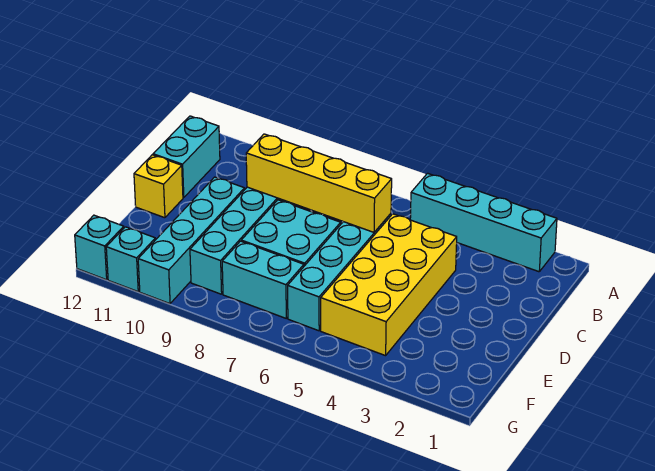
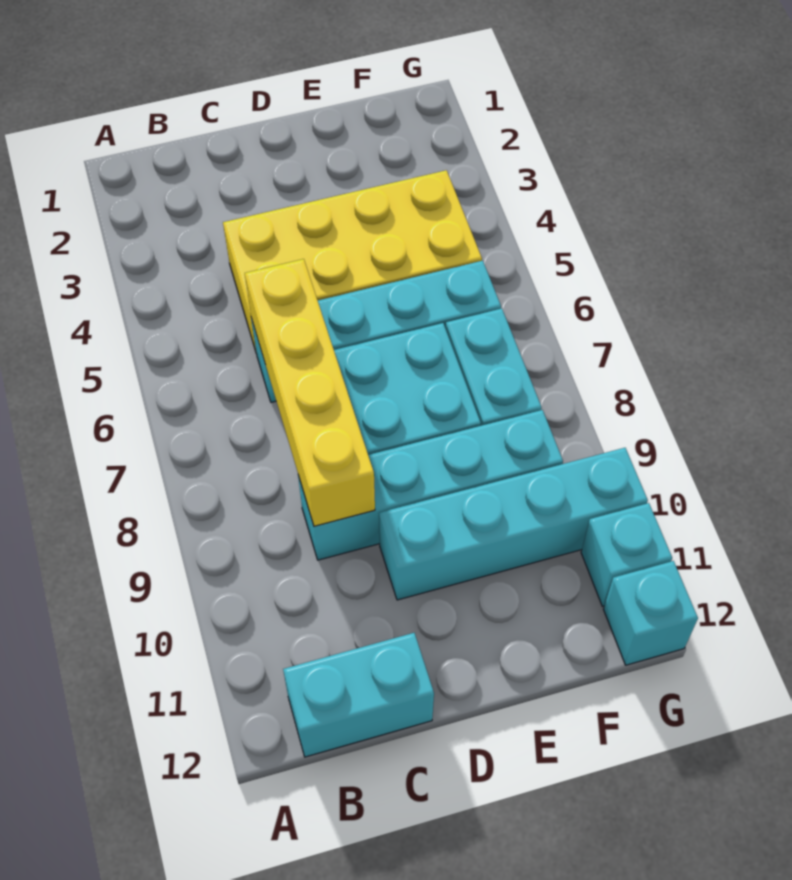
cyan 1x4 brick [410,173,557,272] -> none
yellow 1x1 brick [134,155,183,218] -> none

